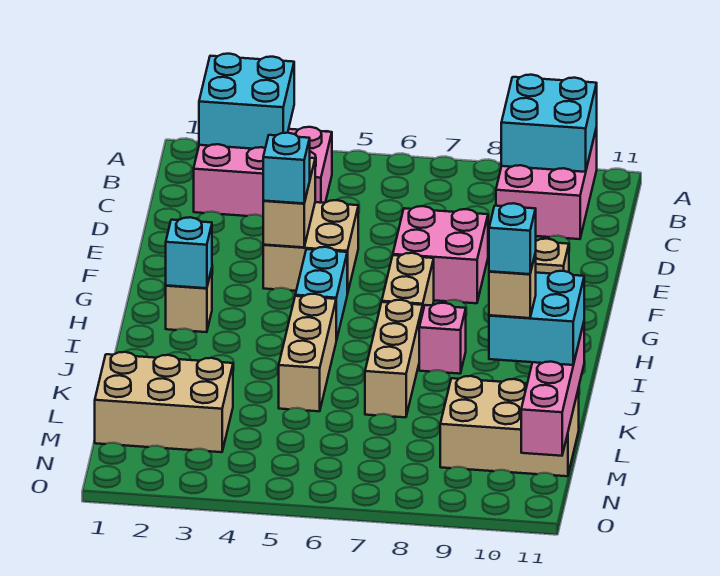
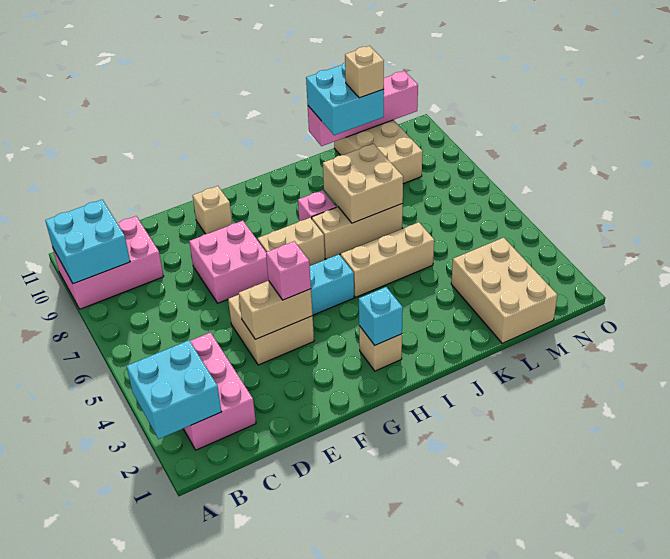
cyan 1x1 brick [263,133,310,203] -> pink 1x1 brick [266,241,311,300]
none -> tan 2x2 brick [323,144,403,223]
cyan 1x1 brick [489,203,536,274] -> none

